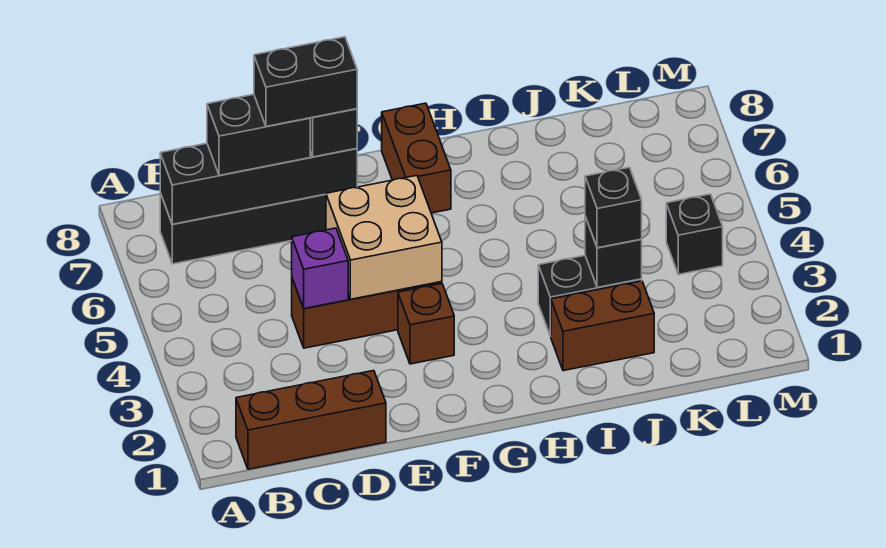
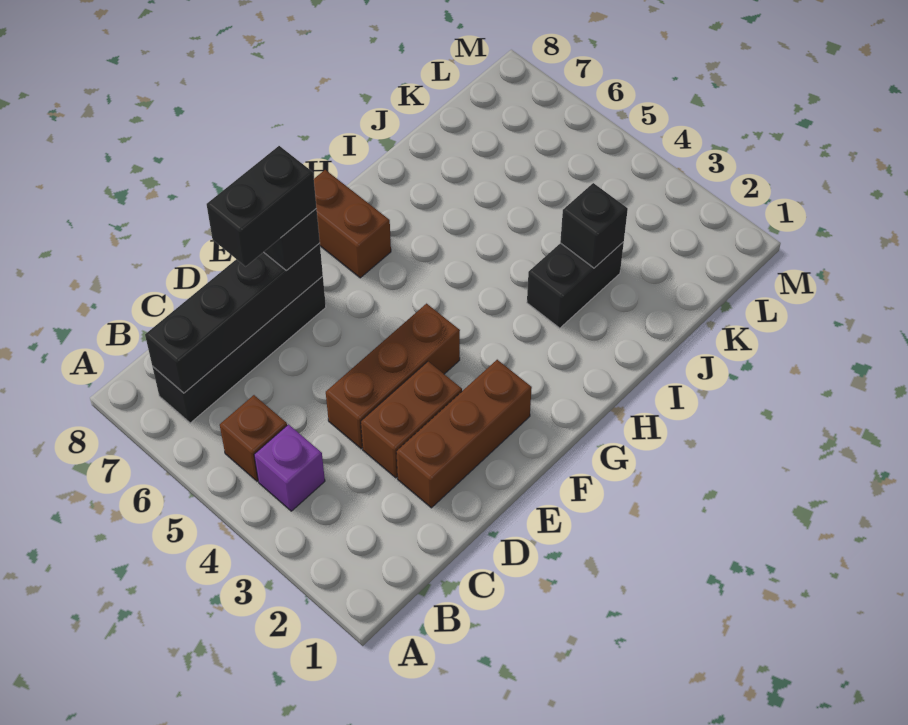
brown 1x3 brick [236,371,386,469] -> brown 1x3 brick moved to [396,360,532,508]
black 1x2 brick [207,94,310,175] -> none
purple 1x1 brick [292,228,348,309] -> purple 1x1 brick moved to [254,424,325,511]
tan 2x2 brick [326,176,442,299] -> none
brown 1x1 brick [398,284,454,364] -> brown 1x1 brick moved to [220,395,287,481]
brown 1x2 brick [551,281,654,371] -> brown 1x2 brick moved to [361,361,462,478]
black 1x1 brick [585,167,642,248] -> none
black 1x1 brick [666,194,723,275] -> none

